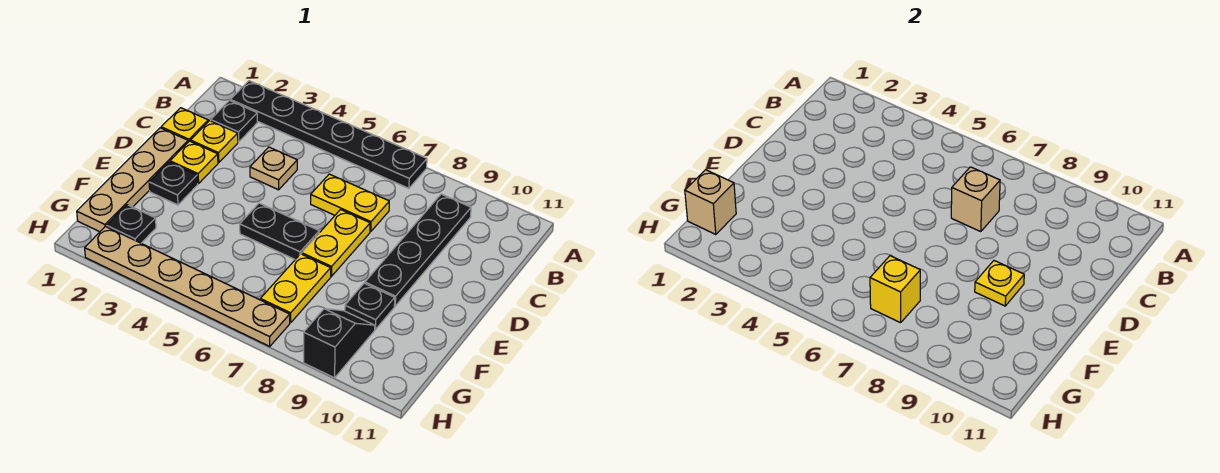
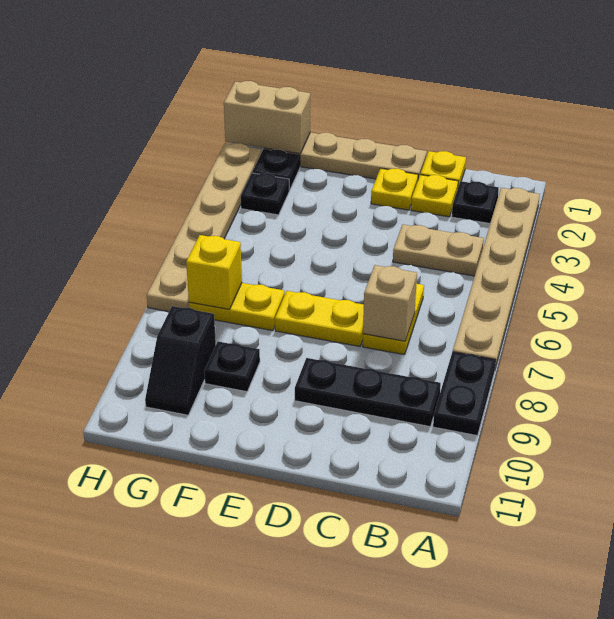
black 1x6 plate [230,81,427,188] -> tan 1x6 plate [453,188,540,369]
black 1x4 plate [365,194,471,306] -> black 1x3 plate [295,358,441,427]
tan 1x1 plate [250,147,297,190] -> tan 1x2 plate [393,224,484,276]
black 1x1 plate [149,162,198,205] -> black 1x1 plate moved to [241,173,289,215]
black 1x2 plate [240,203,319,259] -> black 1x2 plate moved to [433,352,496,436]
yellow 1x1 plate [975,261,1024,306] -> none
tan 1x1 brick [685,170,736,234] -> tan 1x2 brick [224,81,310,154]
black 1x2 slope [304,309,375,378] -> black 1x2 slope turned to [145,306,216,415]

